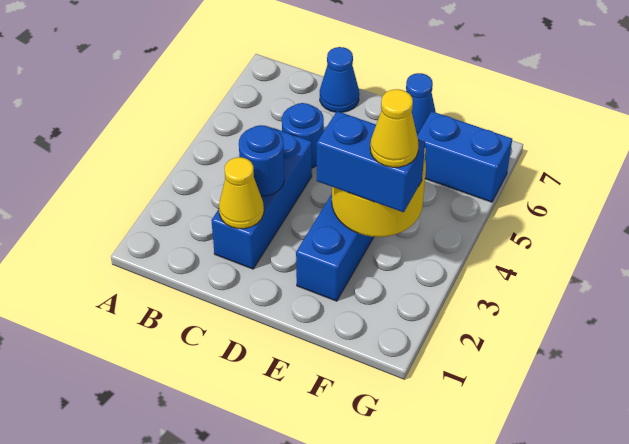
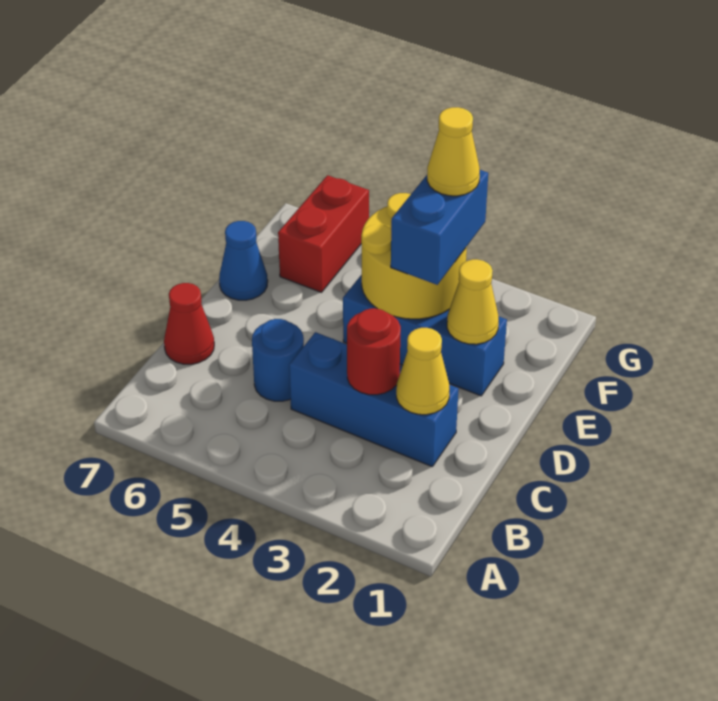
blue 1x1 round brick [239,125,284,196] -> red 1x1 round brick [347,308,401,395]
blue 1x1 cone [320,47,359,112] -> red 1x1 cone [164,283,214,364]
none -> yellow 1x1 cone [447,259,499,344]
blue 1x2 brick [417,111,512,202] -> red 1x2 brick [278,175,369,292]

